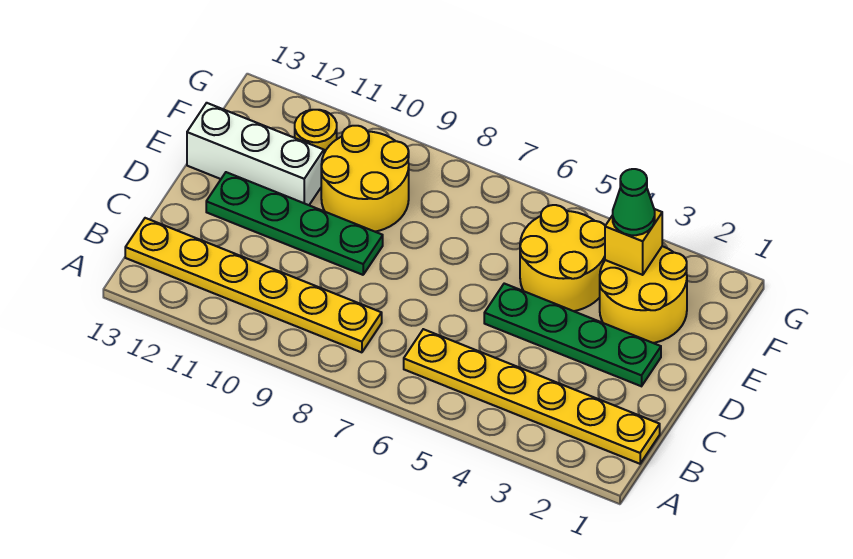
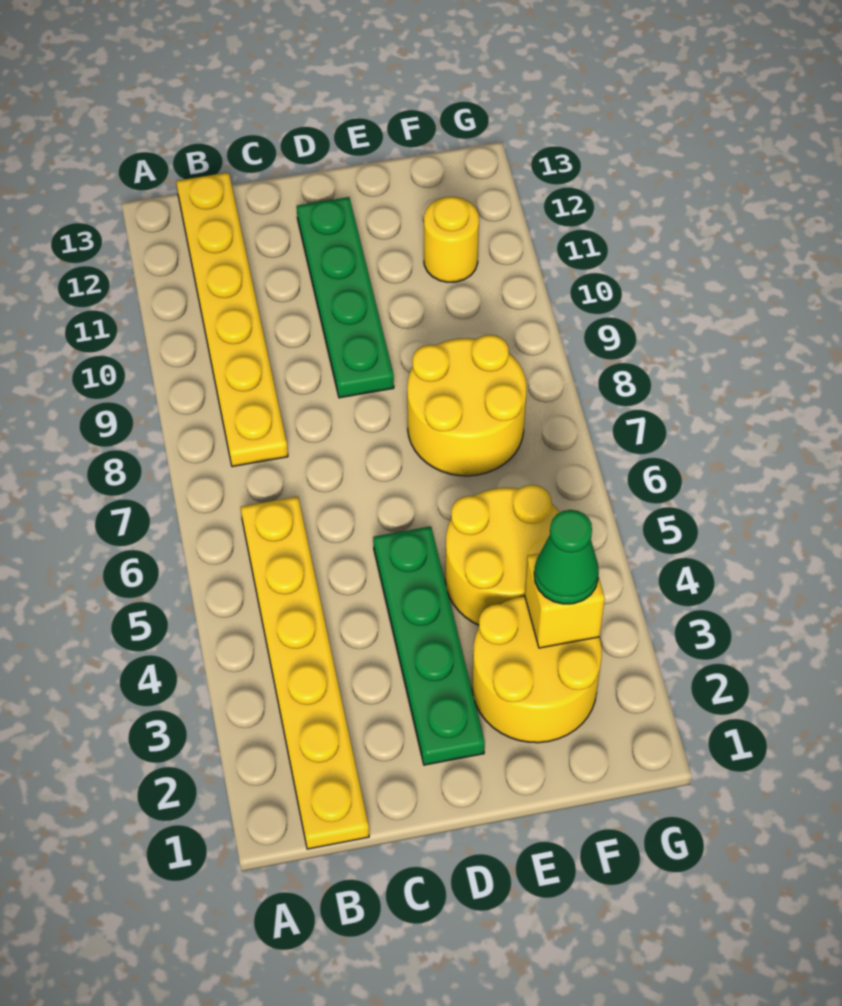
yellow 2x2 round brick [321,126,409,232] -> yellow 2x2 round brick moved to [407,335,526,476]
white 1x3 brick [187,103,324,205] -> none

